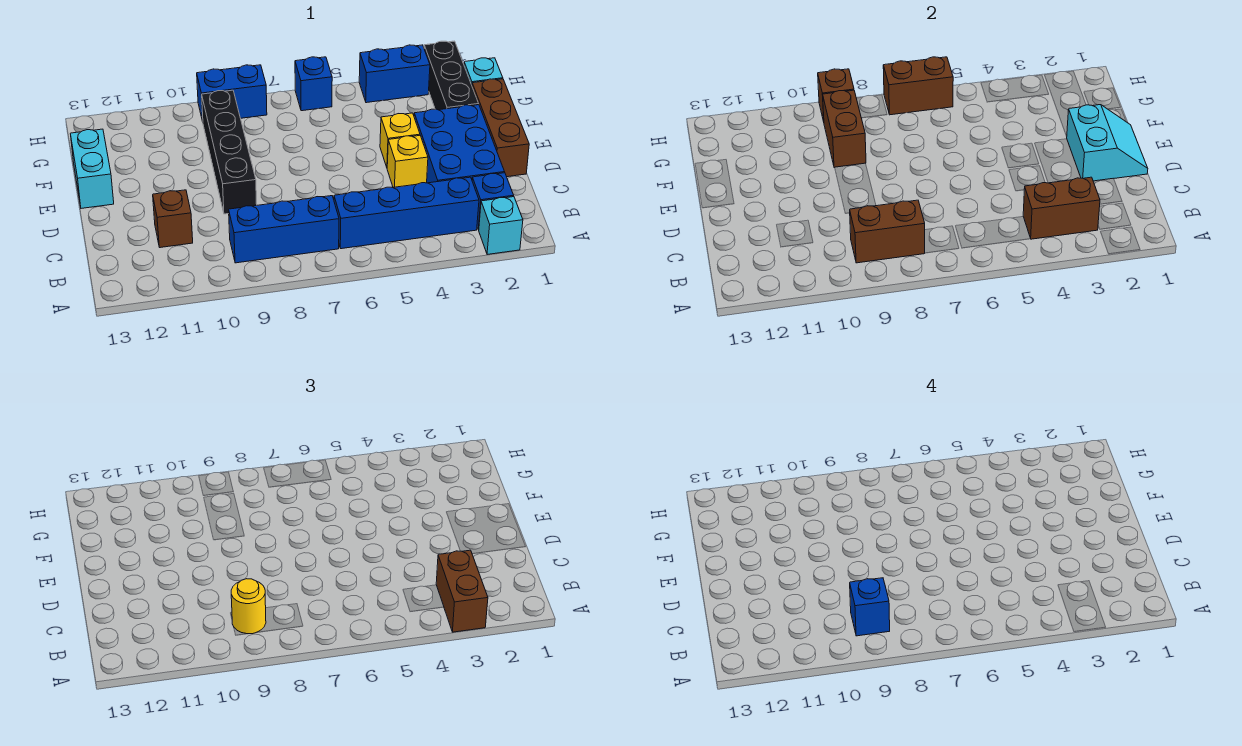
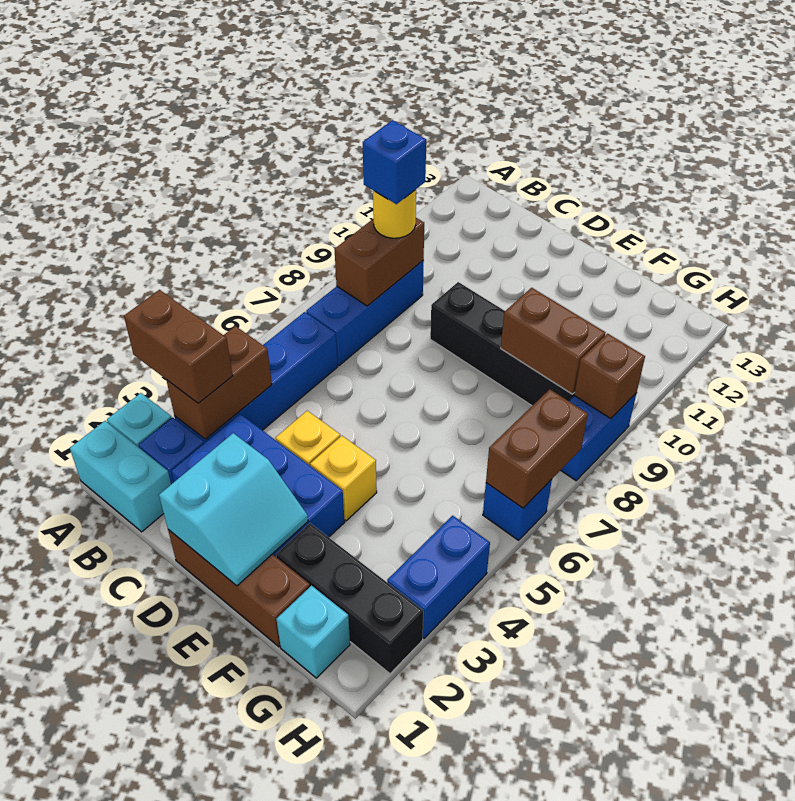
brown 1x1 brick [153,190,193,248] -> none
cyan 2x2 slope [1067,105,1148,181] -> cyan 2x2 slope turned to [159,433,308,586]
cyan 1x2 brick [70,129,114,208] -> cyan 1x2 brick moved to [70,421,171,532]

